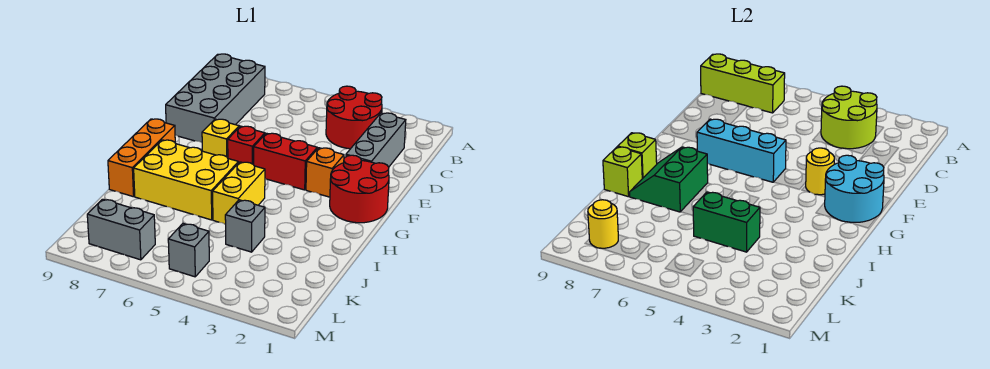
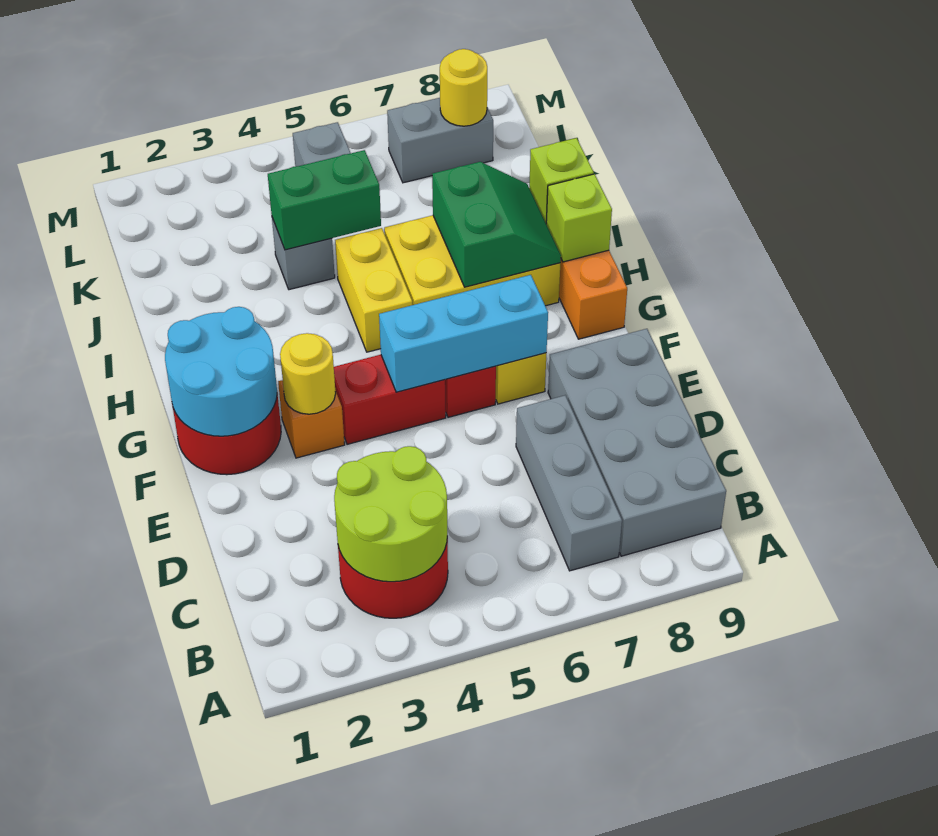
lime 1x3 brick [701,54,785,113] -> none
grey 1x3 brick [346,113,406,167] -> grey 1x3 brick moved to [516,395,622,571]

